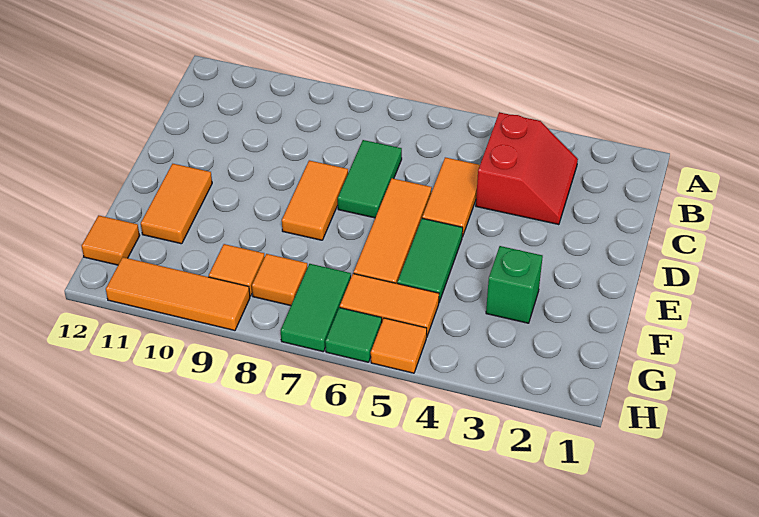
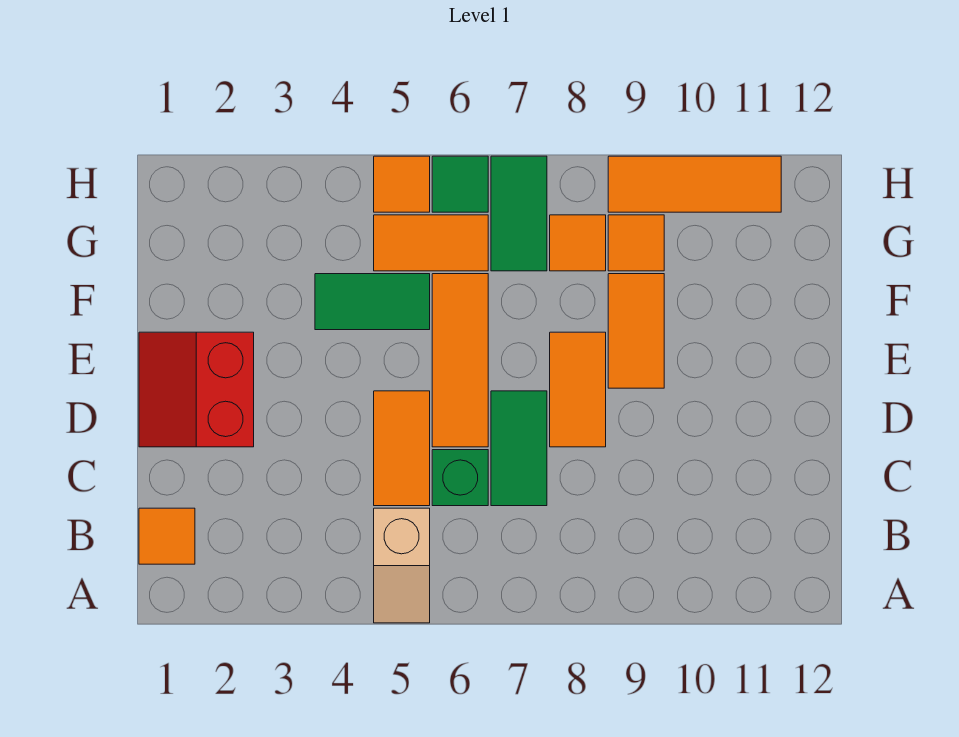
none -> tan 1x2 slope [374,508,430,623]
red 2x2 slope [476,112,578,225] -> red 2x2 slope moved to [139,332,254,447]
green 1x2 tile [397,218,463,302] -> green 1x2 tile turned to [315,274,430,330]
orange 1x2 tile [141,164,212,244] -> orange 1x2 tile moved to [608,274,664,388]
green 1x1 brick [486,246,543,323] -> green 1x1 brick moved to [432,450,488,506]
orange 1x1 tile [82,215,140,265] -> orange 1x1 tile moved to [139,508,195,564]

